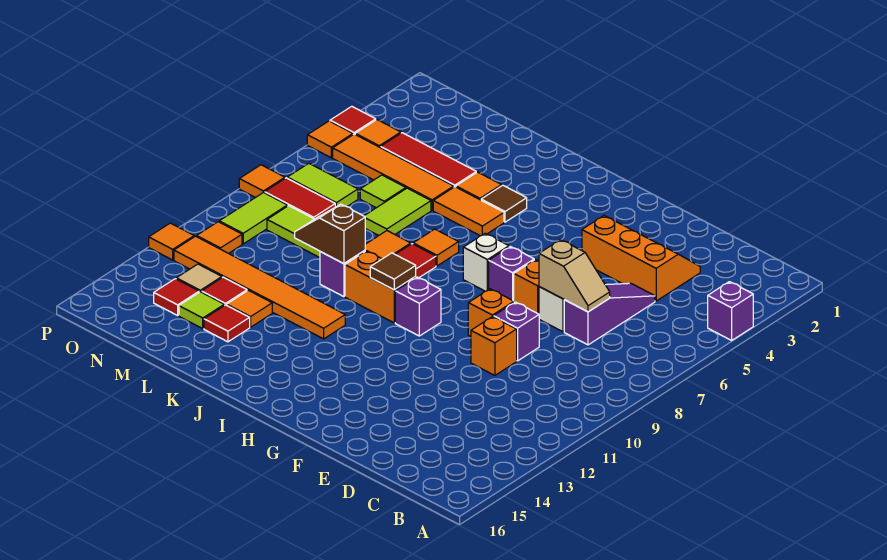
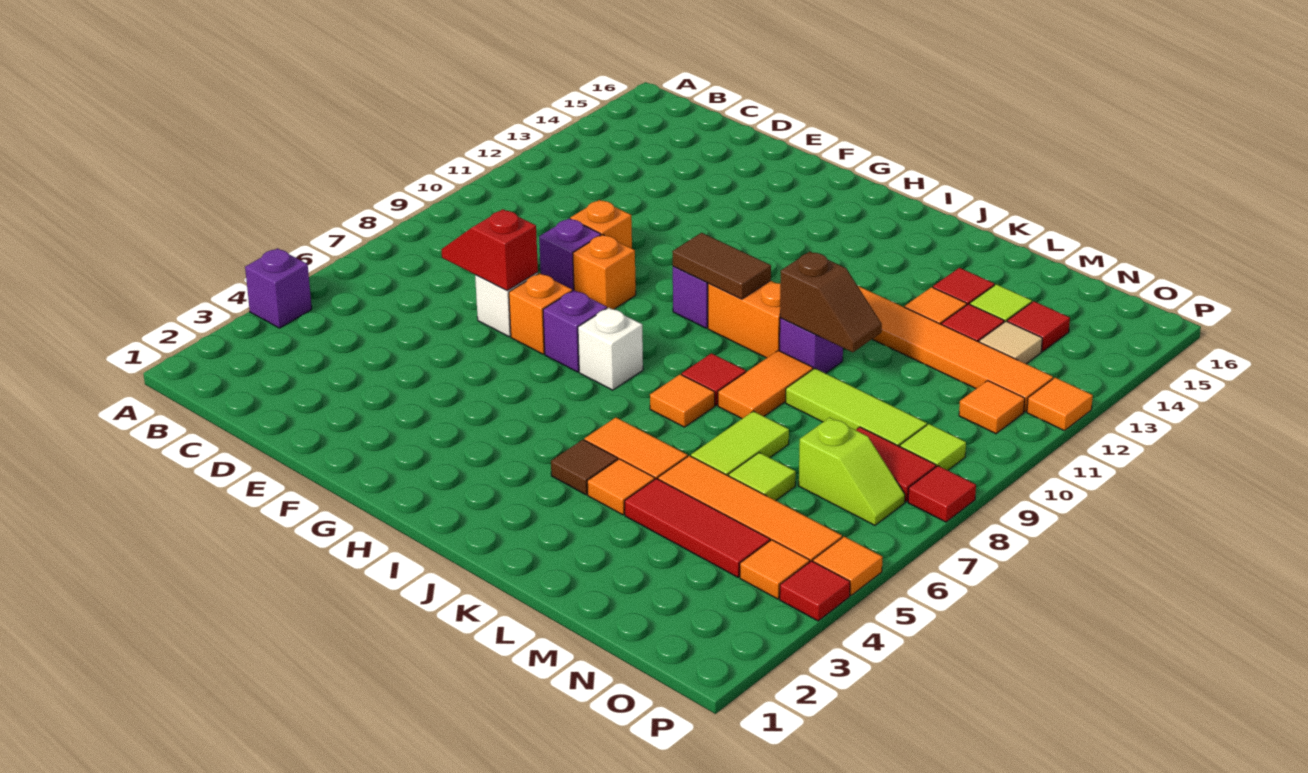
orange 2x3 slope [582,216,700,301] -> none
purple 1x3 slope [564,283,655,345] -> none
tan 1x2 slope [539,240,610,312] -> red 1x2 slope [441,209,538,290]
brown 1x1 tile [370,253,416,290] -> brown 1x2 tile [672,233,771,299]
lime 1x2 tile [287,163,358,207] -> lime 1x2 slope [799,418,905,525]
lime 1x2 tile [219,192,287,244] -> lime 1x1 tile [900,424,966,470]
orange 1x1 tile [239,165,285,198] -> red 1x1 tile [908,466,976,522]

